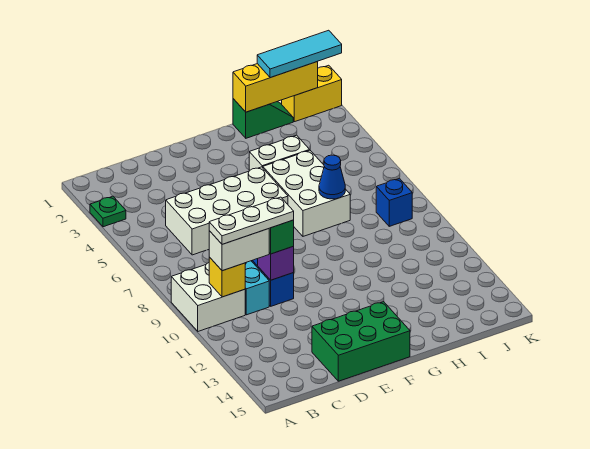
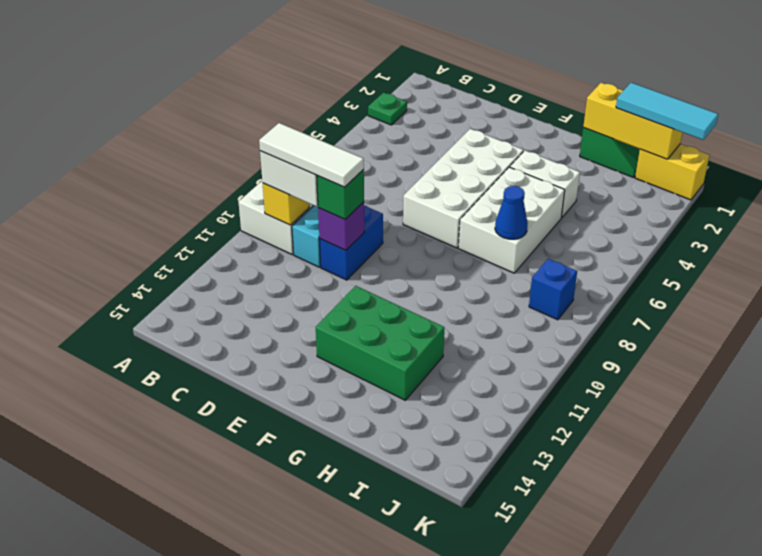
white 1x3 plate [209,197,294,244] -> white 1x3 tile [259,123,364,187]
white 2x4 brick [166,167,288,255] -> white 2x4 brick turned to [403,129,523,248]
green 2x3 brick [312,302,410,381] -> green 2x3 brick moved to [316,286,444,400]

